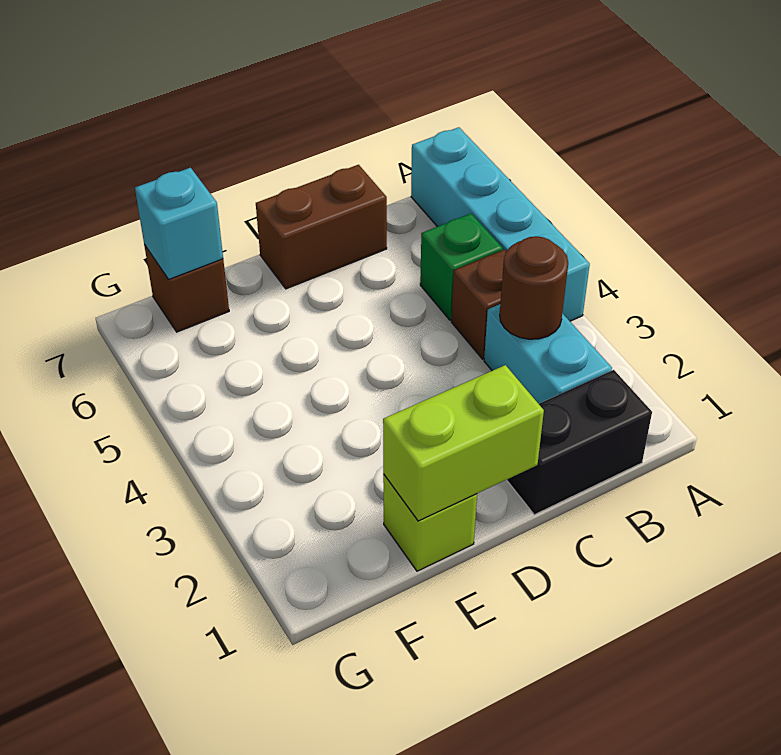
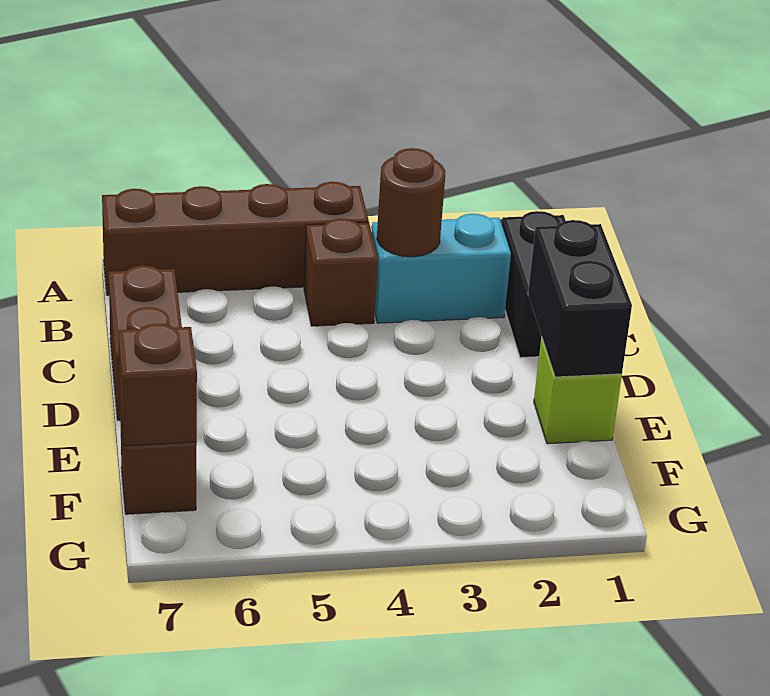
cyan 1x4 brick [411,127,590,321] -> brown 1x4 brick [102,182,369,295]
green 1x1 brick [420,214,503,320] -> none
lime 1x2 brick [383,365,544,521] -> black 1x2 brick [528,220,632,377]
cyan 1x1 brick [135,168,223,279] -> brown 1x1 brick [119,324,197,446]

